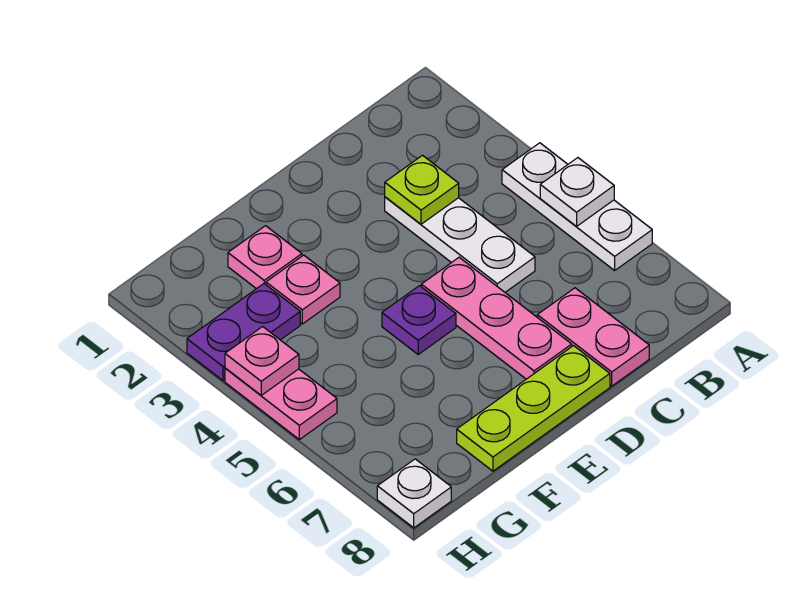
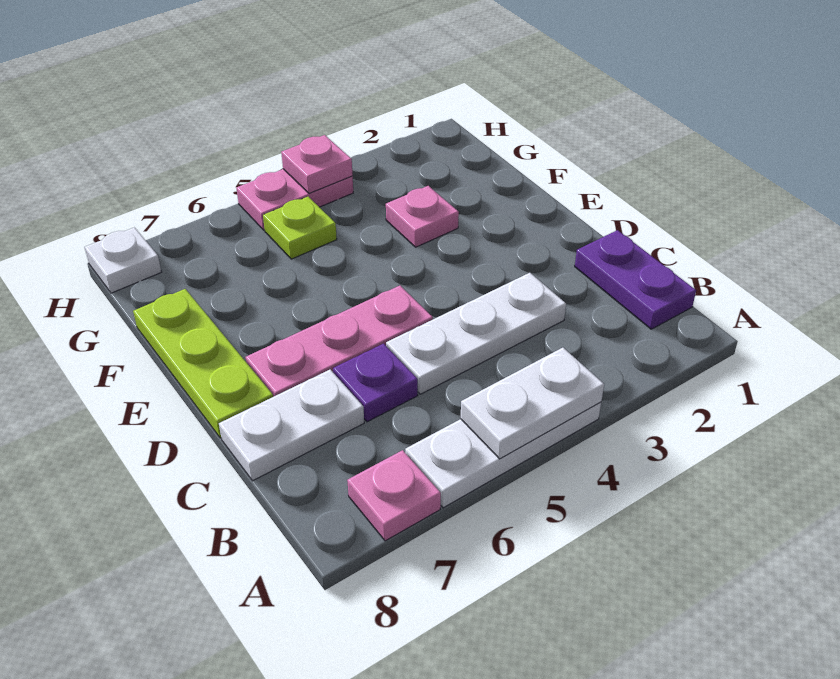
white 1x1 plate [540,158,614,226] -> white 1x2 plate [461,348,604,459]
lime 1x1 plate [385,155,459,224] -> lime 1x1 plate moved to [263,197,337,259]
pink 1x2 plate [537,288,649,386] -> white 1x2 plate [219,370,364,481]
purple 1x1 plate [382,286,456,354] -> purple 1x1 plate moved to [333,344,418,422]
pink 1x1 plate [228,226,302,289] -> pink 1x1 plate moved to [347,450,441,541]
purple 1x2 plate [187,284,300,381] -> purple 1x2 plate moved to [575,230,696,329]

